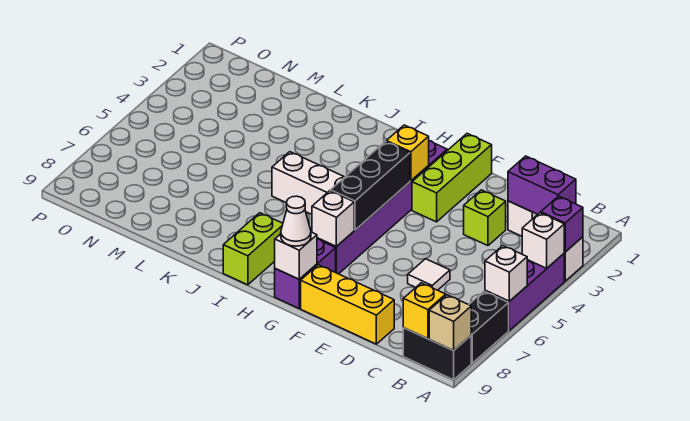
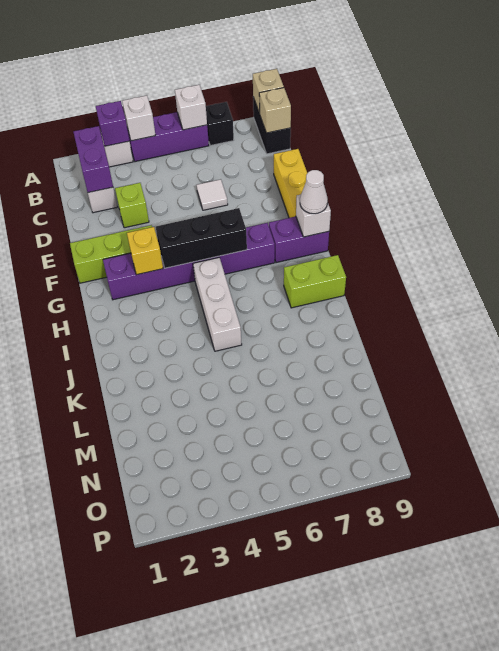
black 1x2 brick [469,291,509,363] -> black 1x1 brick [206,102,234,146]
yellow 1x1 brick [403,283,446,339] -> tan 1x1 brick [259,88,291,133]
white 1x1 brick [312,191,354,247] -> none

